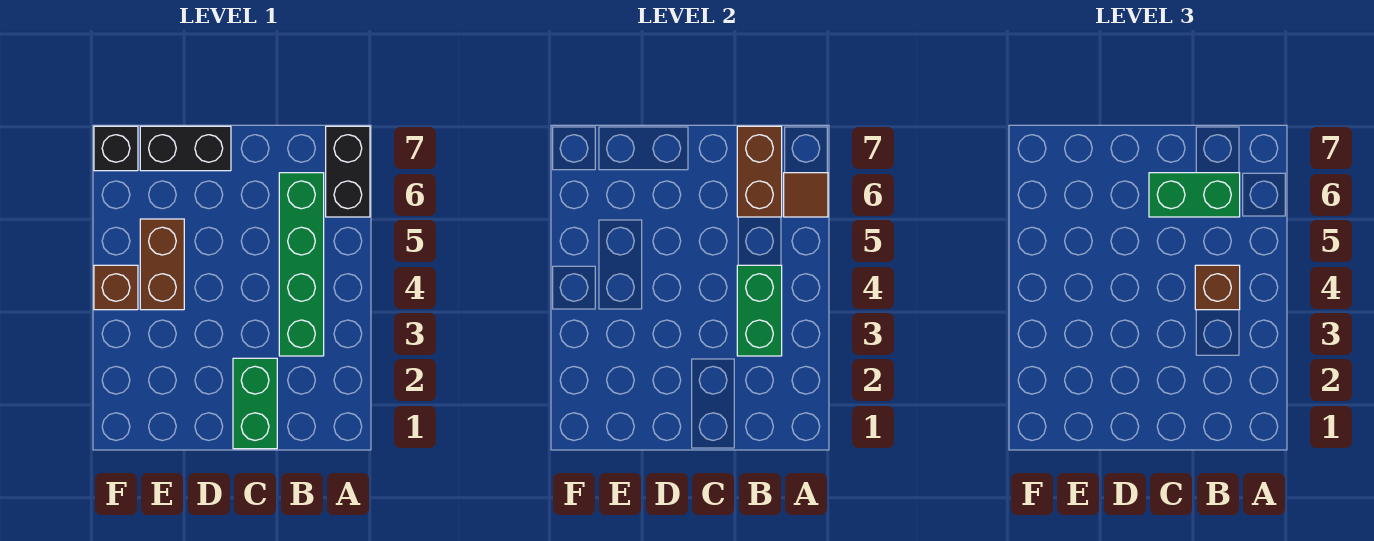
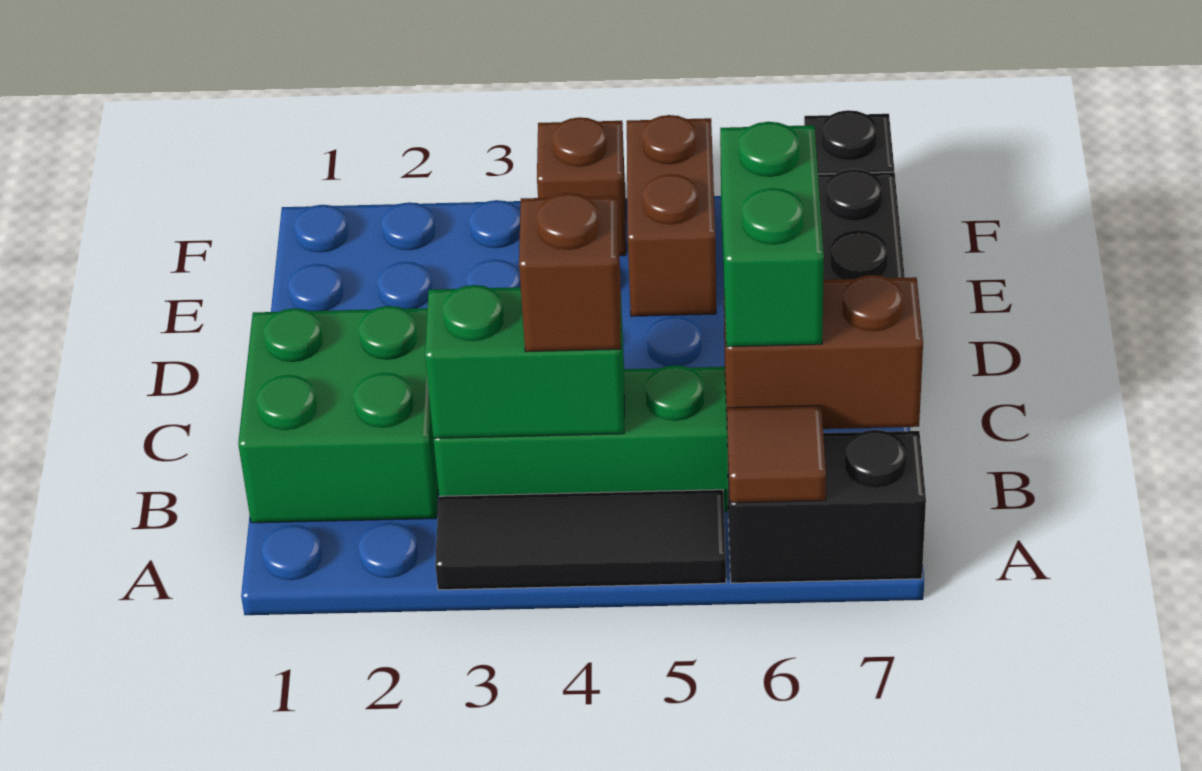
none -> black 1x3 tile [435,490,726,590]
green 1x2 brick [233,358,277,449] -> green 2x2 brick [238,306,438,523]
brown 1x2 brick [140,219,184,310] -> brown 1x2 brick turned to [627,115,716,316]

